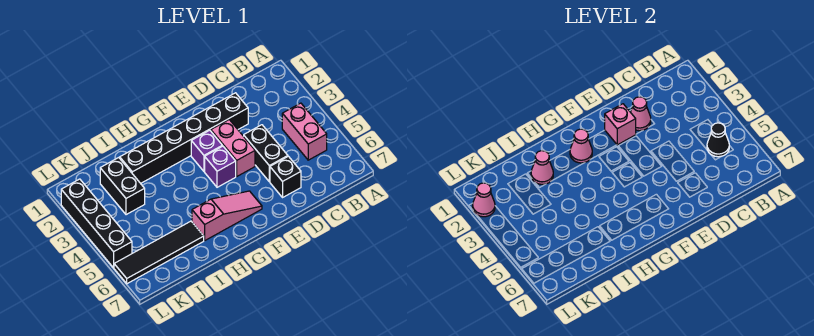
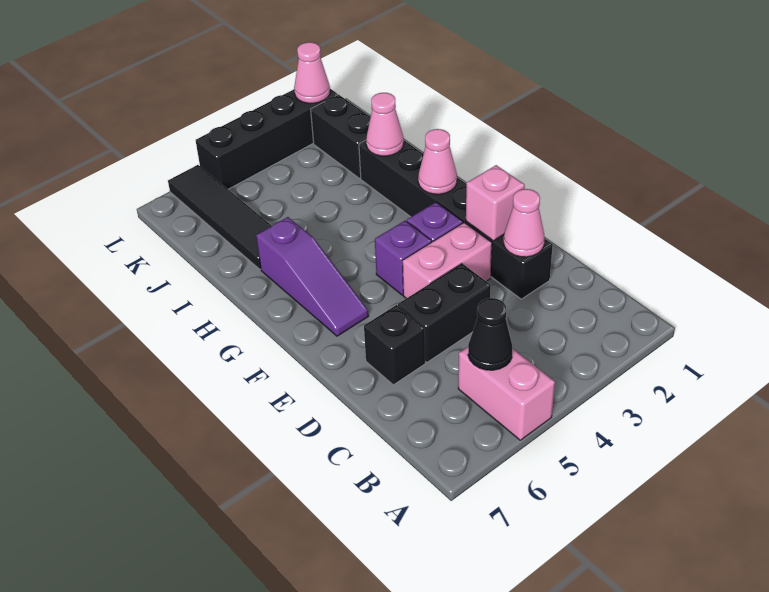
pink 1x2 brick [282,103,327,160] -> pink 1x2 brick turned to [458,347,555,440]
pink 1x3 slope [192,191,262,240] -> purple 1x3 slope [256,217,368,336]
black 1x2 brick [100,158,145,215] -> black 1x2 brick turned to [311,95,371,178]

